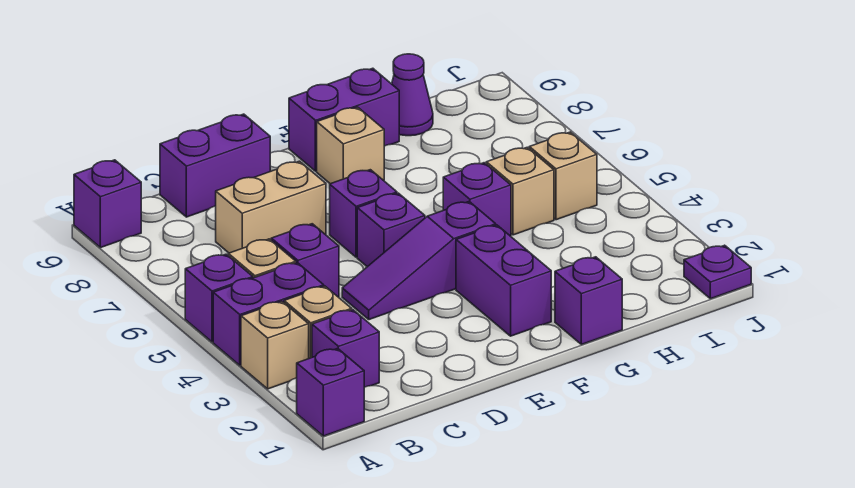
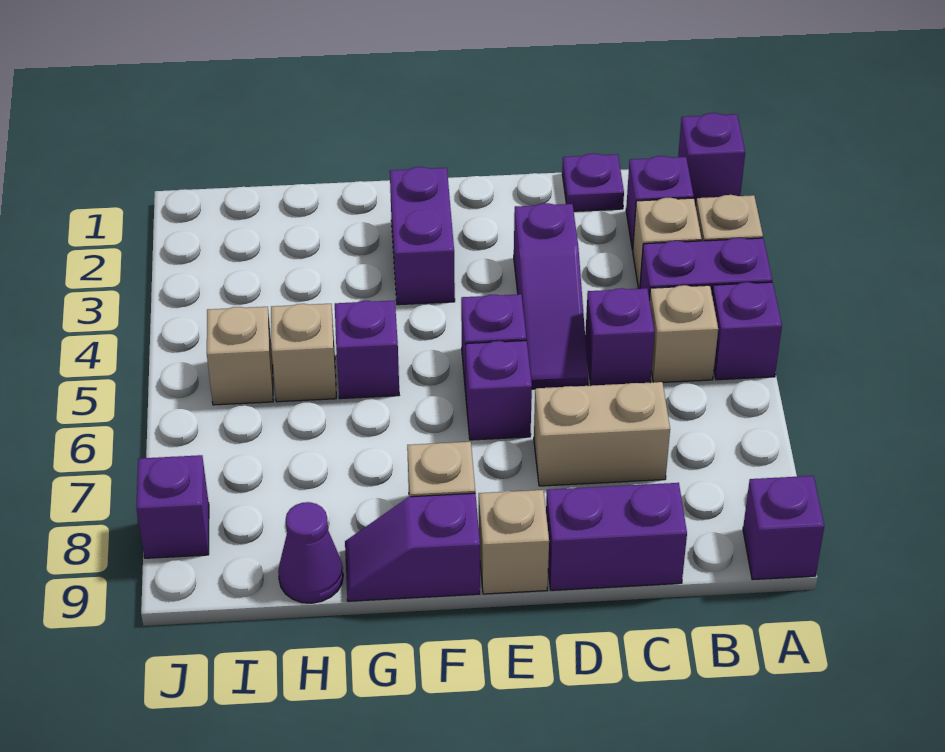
purple 1x3 slope [342,202,496,320] -> purple 1x3 slope turned to [514,203,588,389]
none -> tan 1x1 brick [479,490,549,594]
purple 1x2 brick [289,68,399,171] -> purple 1x2 slope [345,493,480,601]
purple 1x1 brick [555,257,622,345] -> purple 1x1 brick moved to [136,455,209,558]
purple 1x1 plate [684,245,751,299] -> purple 1x1 plate moved to [562,153,624,211]

